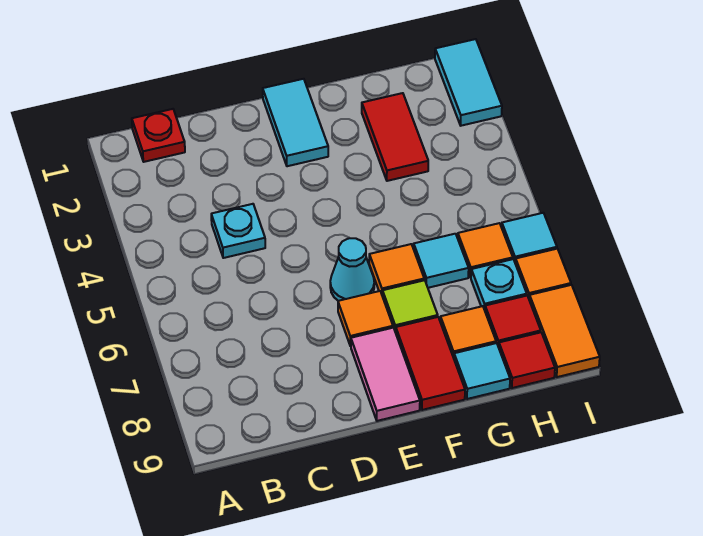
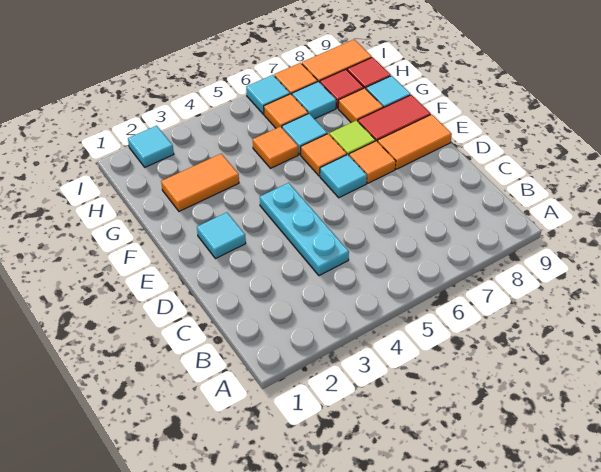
red 1x1 plate [132,109,185,162] -> none
cyan 1x1 plate [211,204,265,258] -> cyan 1x3 plate [260,183,349,276]
cyan 1x2 tile [263,79,328,166] -> cyan 1x1 tile [197,212,246,259]
cyan 1x1 cone [330,238,374,301] -> cyan 1x1 tile [320,155,367,198]
pink 1x2 tile [351,328,420,421] -> orange 1x2 tile [378,114,452,169]
red 1x2 tile [362,93,428,181] -> orange 1x2 tile [161,154,239,211]
none -> orange 1x1 tile [253,127,298,168]
cyan 1x1 plate [471,259,527,310] -> cyan 1x1 tile [292,81,336,119]
cyan 1x2 tile [435,39,502,126] -> cyan 1x1 tile [128,126,174,167]

